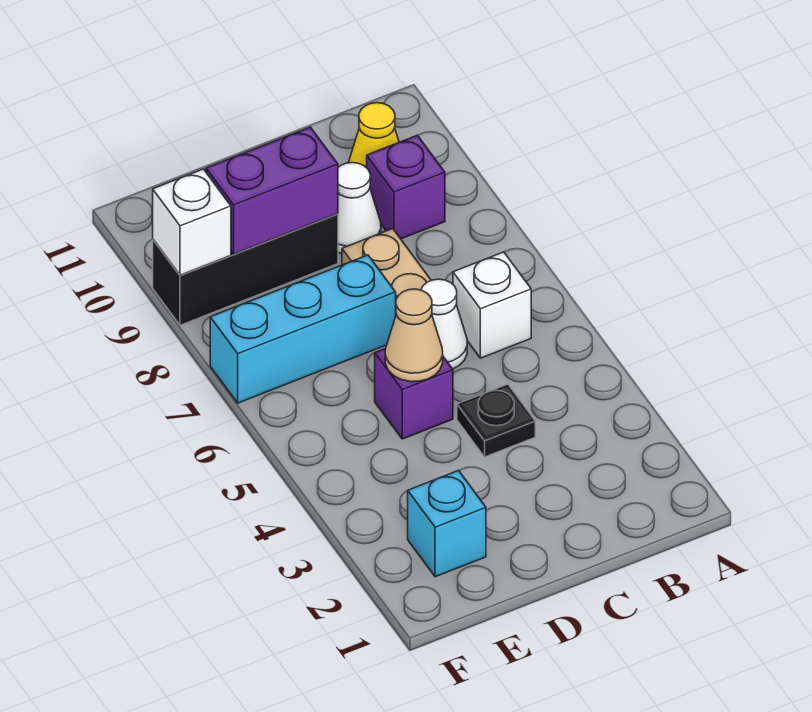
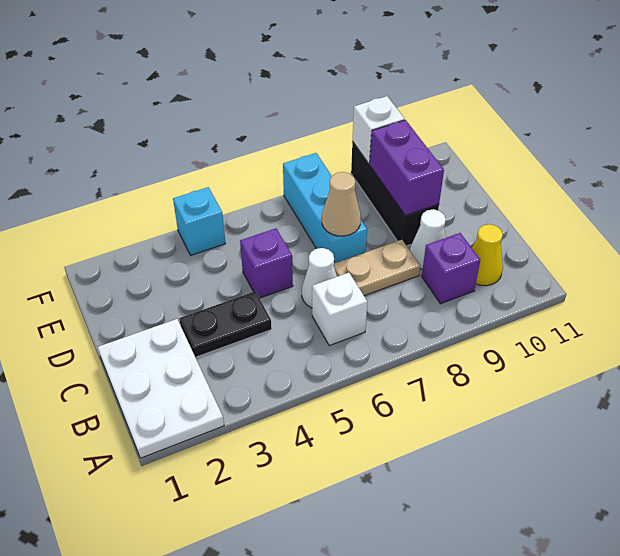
none -> white 2x3 plate [98,319,224,458]
black 1x1 plate [457,384,535,457] -> black 1x2 plate [179,291,272,357]
tan 1x1 cone [385,289,443,382] -> tan 1x1 cone moved to [322,172,361,236]
cyan 1x1 brick [408,471,486,577] -> cyan 1x1 brick moved to [173,187,225,255]

